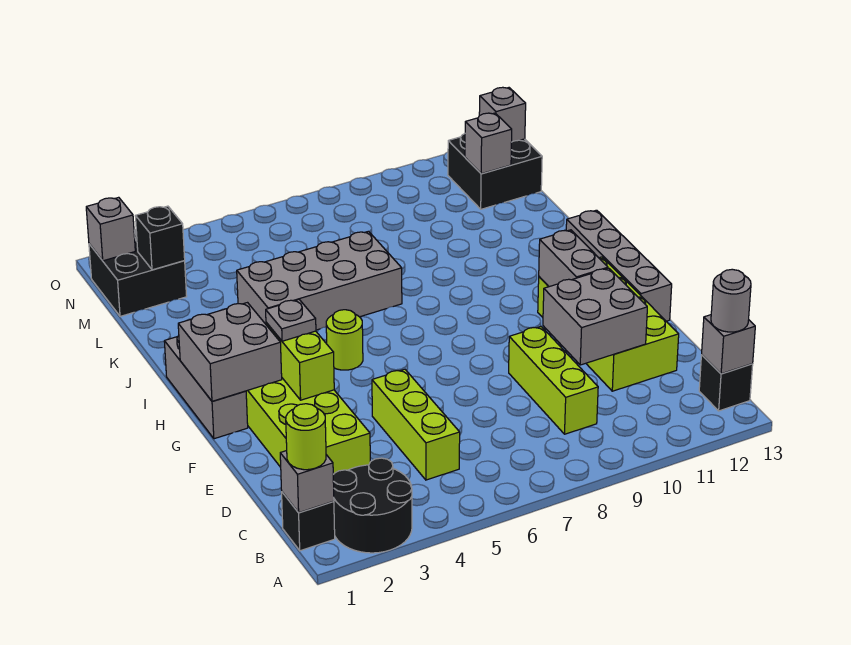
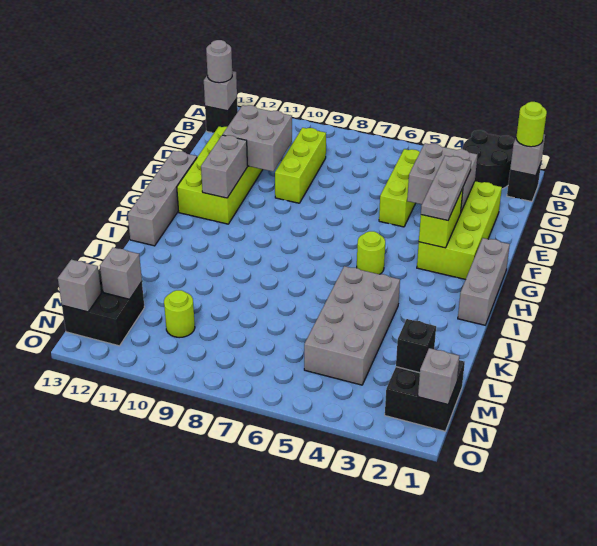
grey 2x2 brick [178,303,282,401] -> grey 2x2 brick moved to [407,143,477,212]
grey 1x1 plate [266,299,316,341] -> grey 1x3 plate [421,156,471,220]
grey 2x4 brick [237,231,402,330] -> grey 2x4 brick turned to [304,266,400,385]
none -> lime 1x1 round brick [164,290,195,338]

